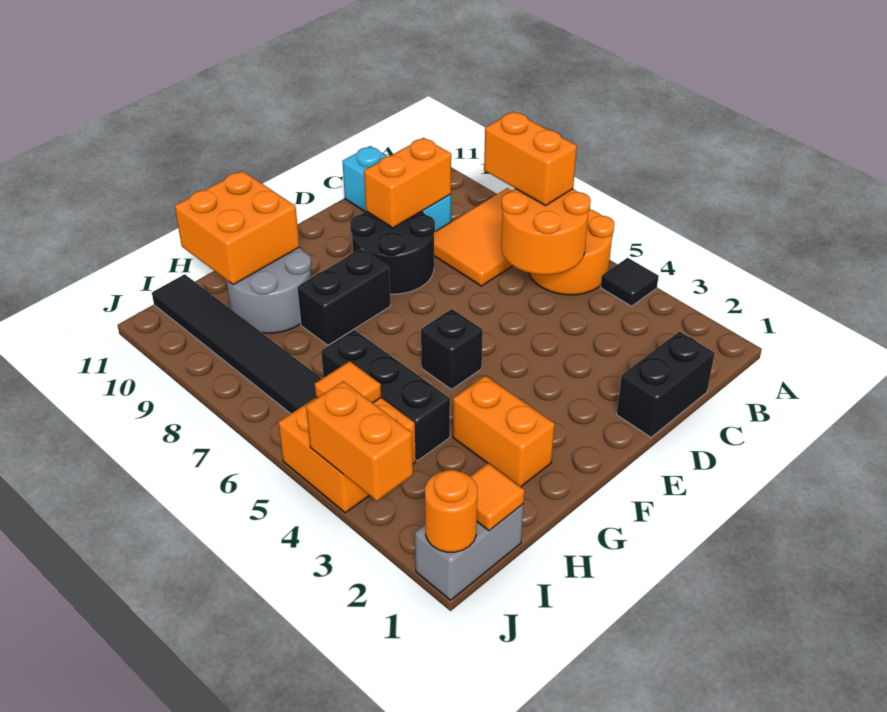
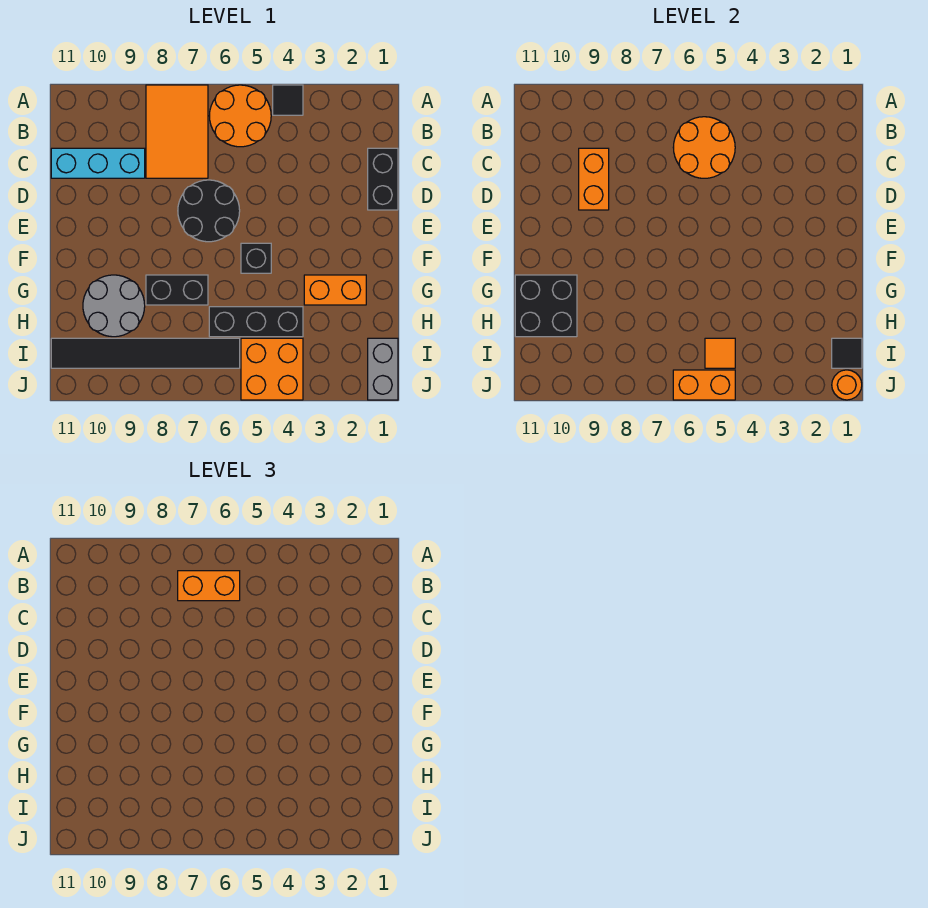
black 2x2 round brick [350,211,435,294] -> black 2x2 round brick moved to [178,180,240,242]
black 1x2 brick [297,249,391,345] -> black 1x2 brick turned to [146,275,208,305]
orange 2x2 brick [175,171,300,285] -> black 2x2 brick [515,275,577,337]
orange 1x1 tile [470,463,525,531] -> black 1x1 tile [832,338,862,368]
orange 1x2 brick [306,381,413,501] -> orange 1x2 brick moved to [673,370,735,400]

